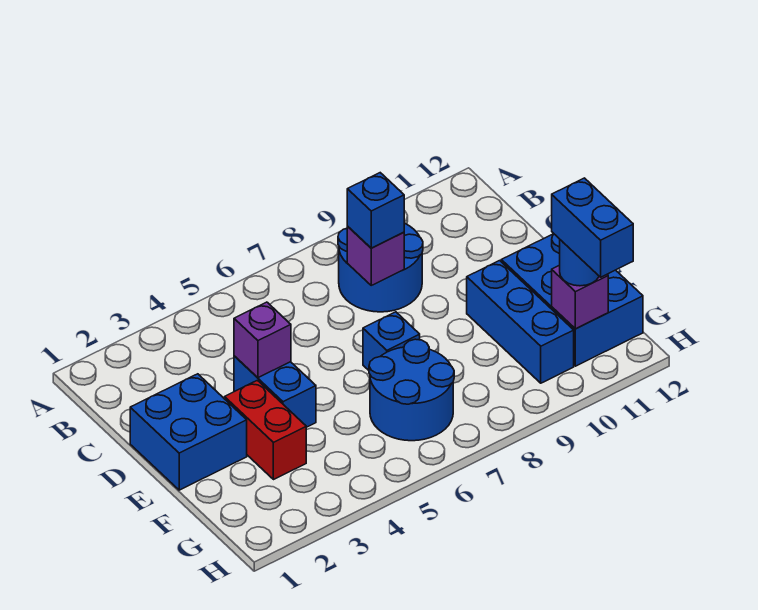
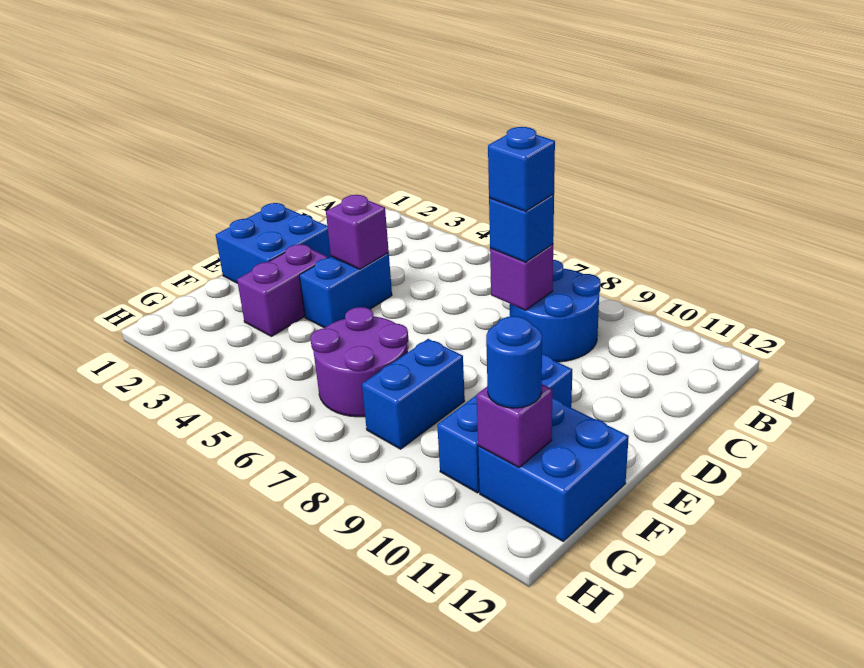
red 1x2 brick [225,380,306,480] -> purple 1x2 brick [237,244,328,336]
blue 1x1 brick [363,312,420,370] -> blue 1x1 brick moved to [488,127,555,211]
blue 2x3 brick [501,234,643,366] -> blue 2x2 brick [478,398,629,541]
blue 2x2 round brick [369,339,454,441] -> purple 2x2 round brick [310,307,408,417]
blue 1x2 brick [552,178,633,277] -> blue 1x2 brick moved to [362,339,465,449]

